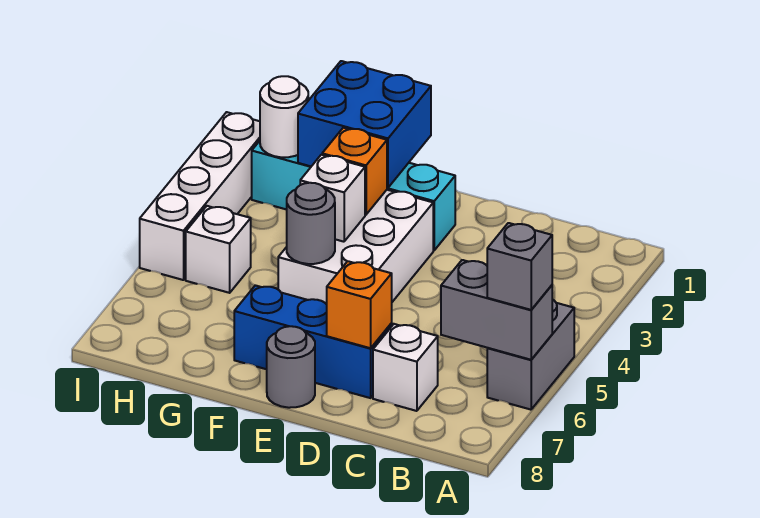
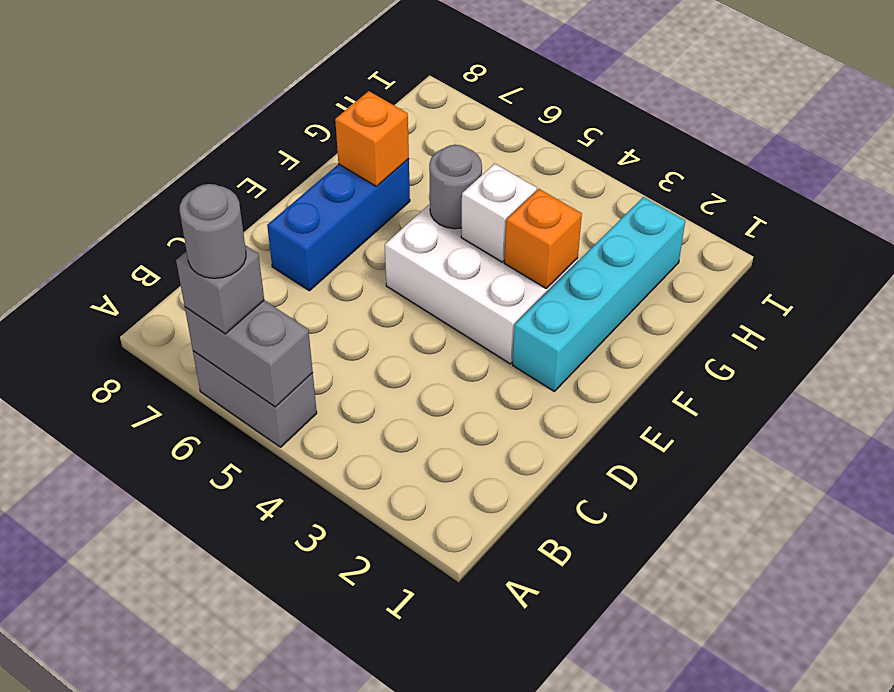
grey 1x2 brick [441,260,552,360] -> grey 1x2 brick turned to [185,300,313,407]
white 1x1 brick [373,324,438,411] -> none
orange 1x1 brick [327,261,392,348] -> orange 1x1 brick moved to [335,91,409,186]
grey 1x1 round brick [267,326,315,408] -> grey 1x1 round brick moved to [180,184,246,278]
blue 2x2 brick [298,61,431,188] -> none
white 1x1 round brick [260,76,308,157] -> none
white 1x1 brick [186,206,251,293] -> none
white 1x4 brick [140,112,260,280] -> none

